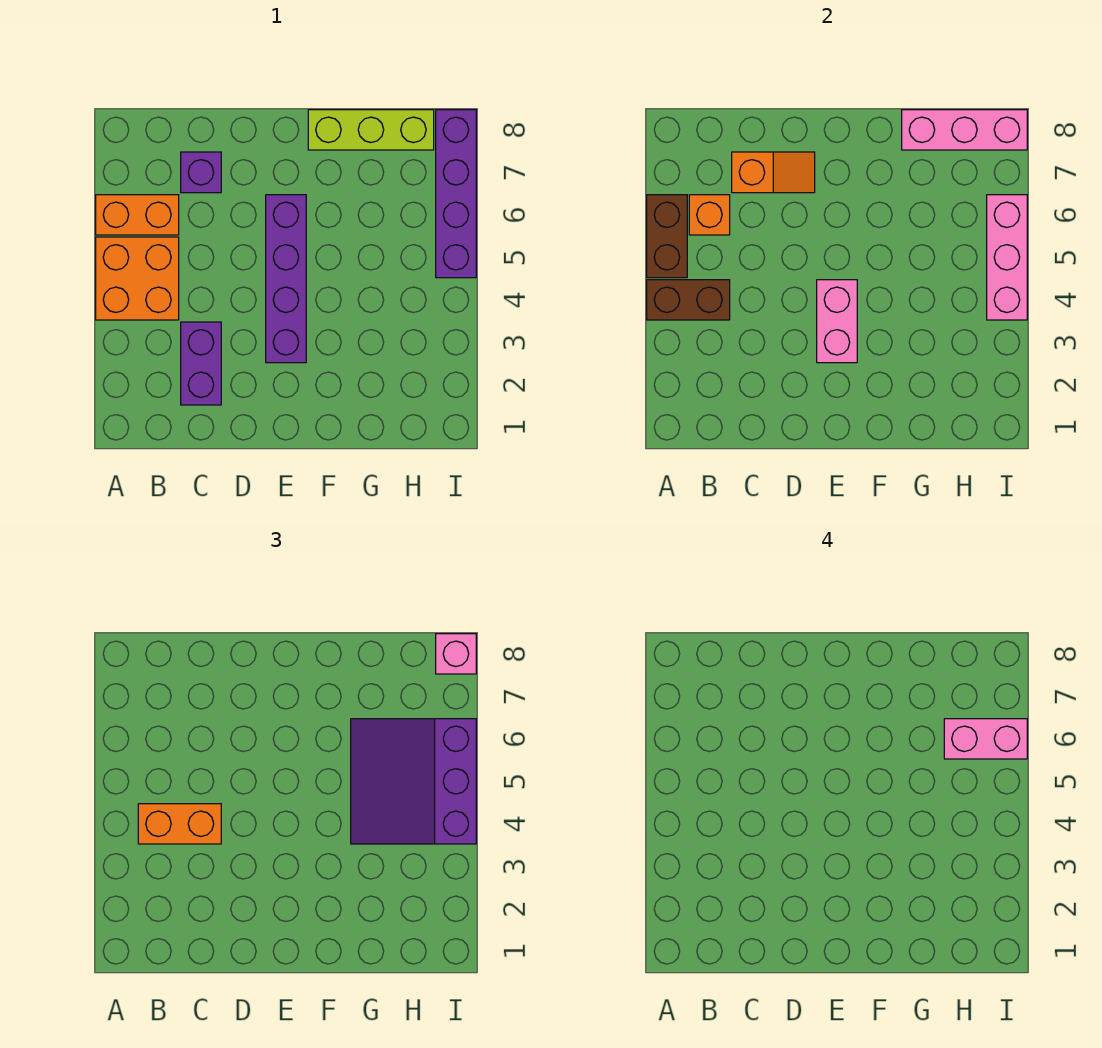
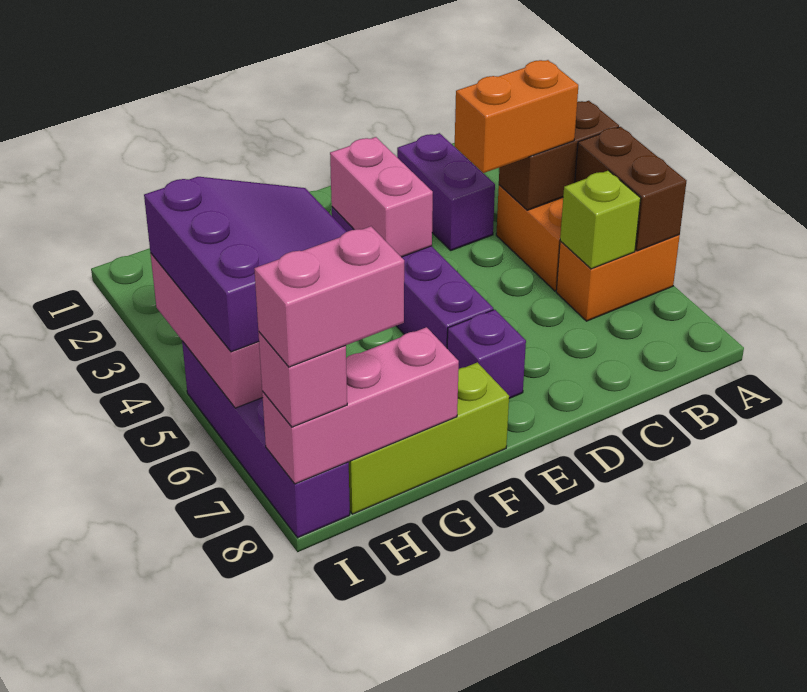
orange 1x1 brick [689,195,730,235] -> lime 1x1 brick [560,170,641,269]
purple 1x1 brick [181,152,221,193] -> purple 1x1 brick moved to [447,310,526,398]
orange 1x2 slope [732,152,815,193] -> none
pink 1x2 brick [944,719,1027,759] -> pink 1x2 brick moved to [254,226,404,367]

